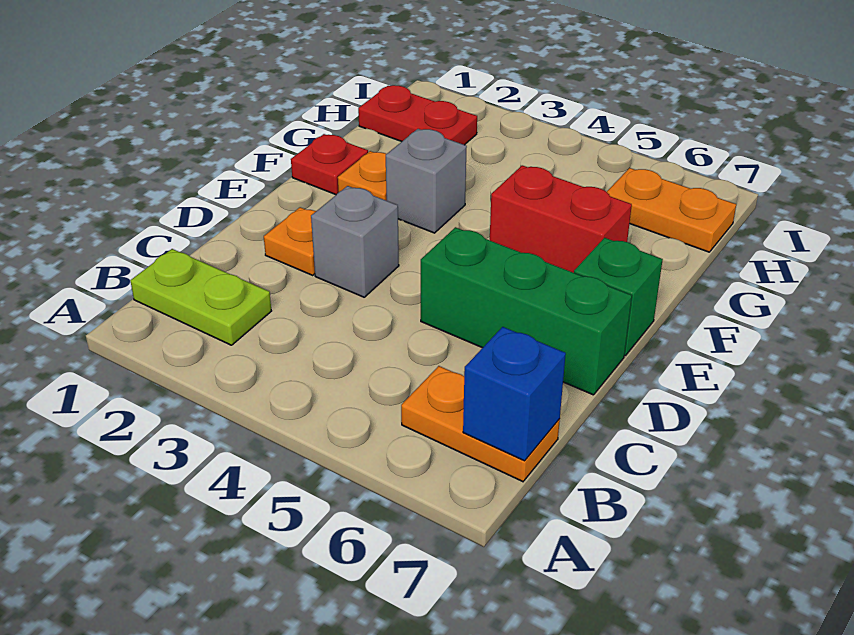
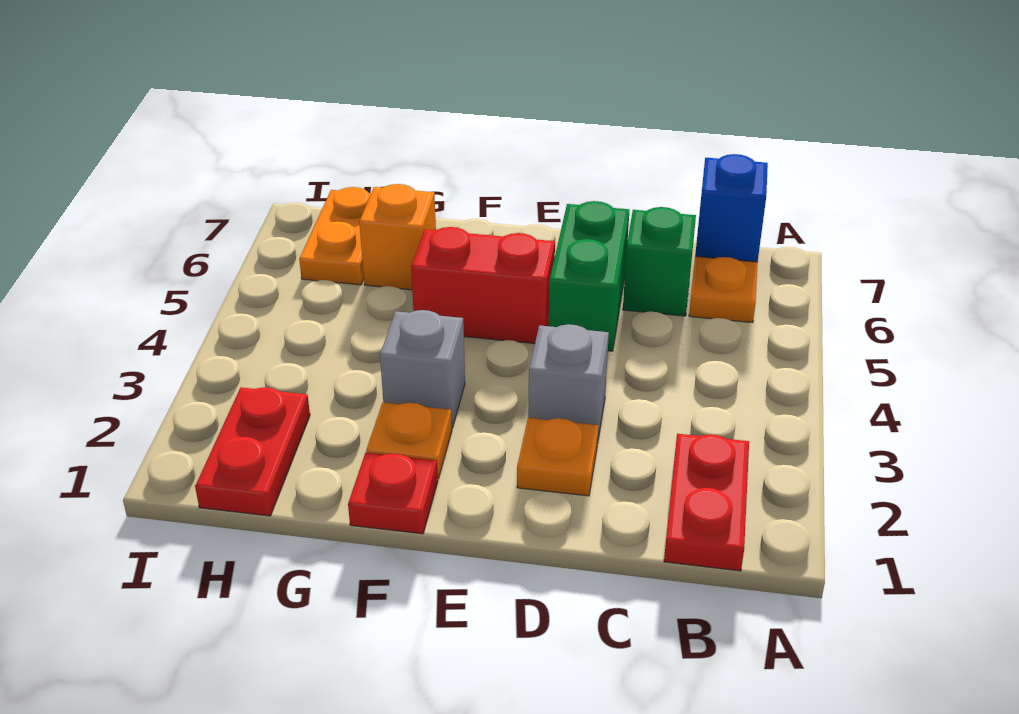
lime 1x2 plate [130,249,271,345] -> red 1x2 plate [664,434,749,571]
green 1x3 brick [421,227,632,395] -> green 1x2 brick [549,201,629,351]
green 1x1 brick [574,238,663,356] -> green 1x1 brick moved to [623,207,696,316]
red 1x2 brick [490,165,632,273] -> red 1x2 brick turned to [411,227,555,344]
none -> orange 1x1 brick [359,184,436,290]

